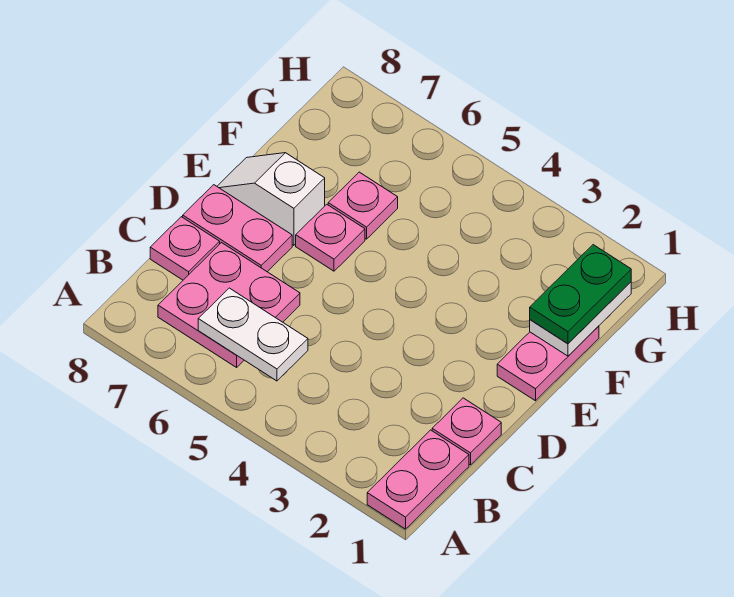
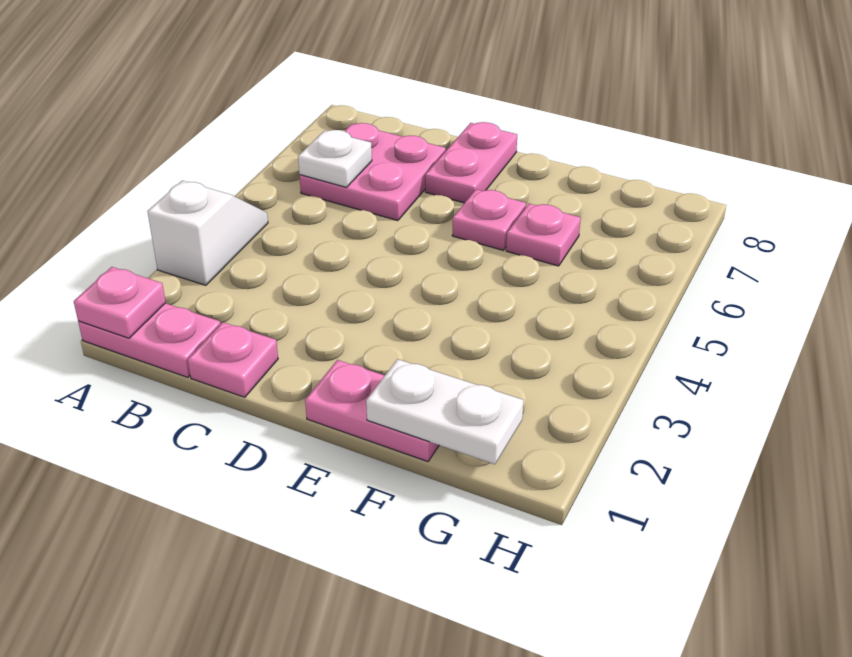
white 1x2 plate [198,288,308,381] -> white 1x1 plate [298,130,372,187]
pink 1x1 plate [150,217,220,280] -> pink 1x1 plate moved to [74,267,166,338]
white 1x2 slope [217,153,325,245] -> white 1x2 slope moved to [148,181,268,285]
green 1x2 plate [530,245,631,344] -> none

